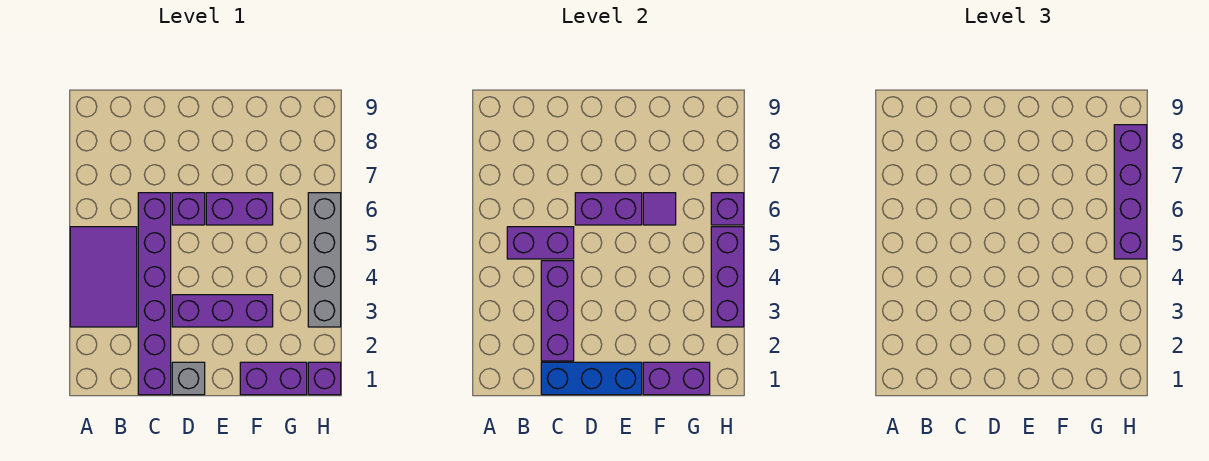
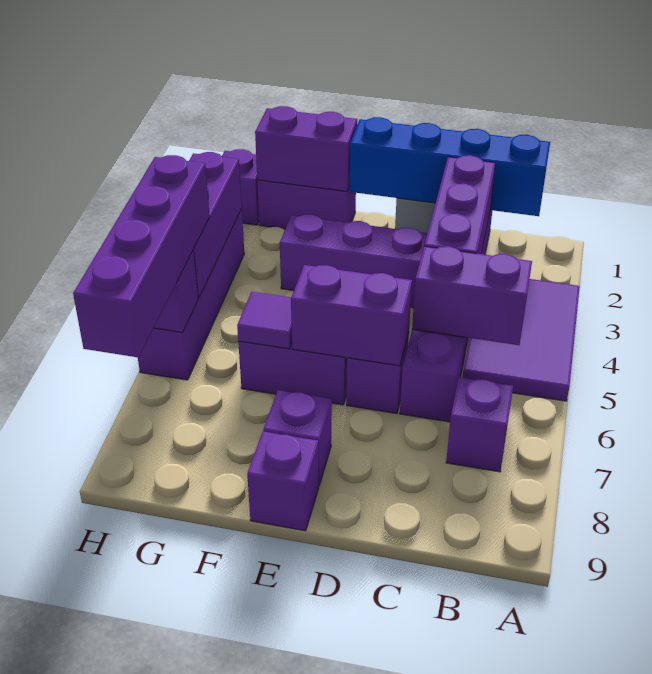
none -> purple 1x1 brick [446,377,513,472]
blue 1x3 brick [541,362,642,395] -> blue 1x4 brick [350,117,550,216]
none -> purple 1x1 brick [263,390,332,485]
none -> purple 1x1 brick [247,431,319,531]
grey 1x4 brick [308,193,341,327] -> purple 1x4 brick [138,209,244,380]

